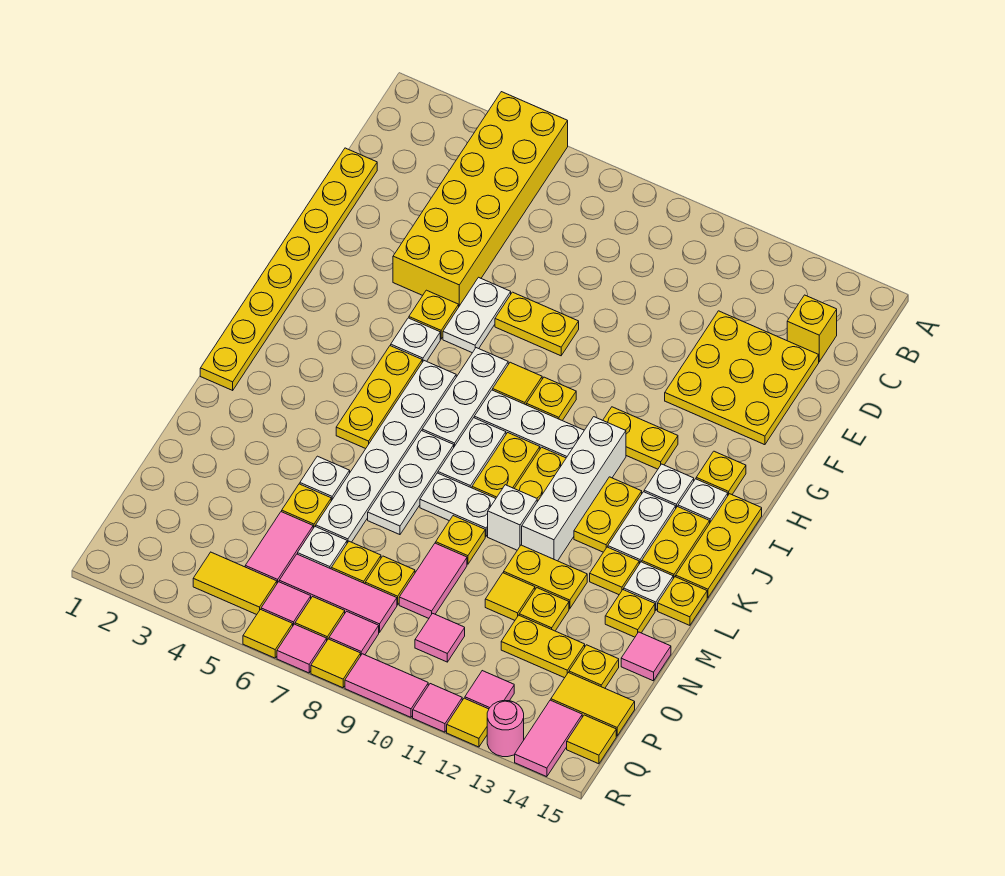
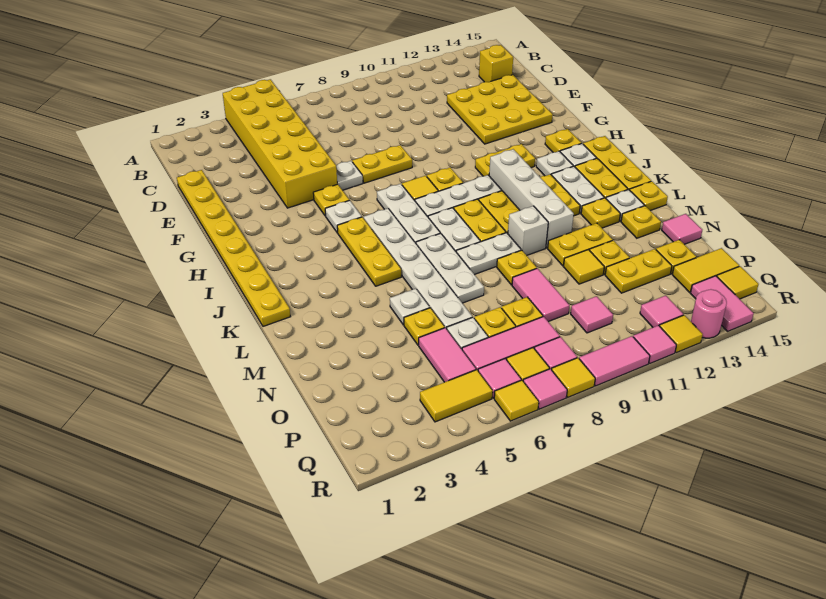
white 1x2 plate [443,277,511,353] -> white 1x1 plate [336,161,363,190]

